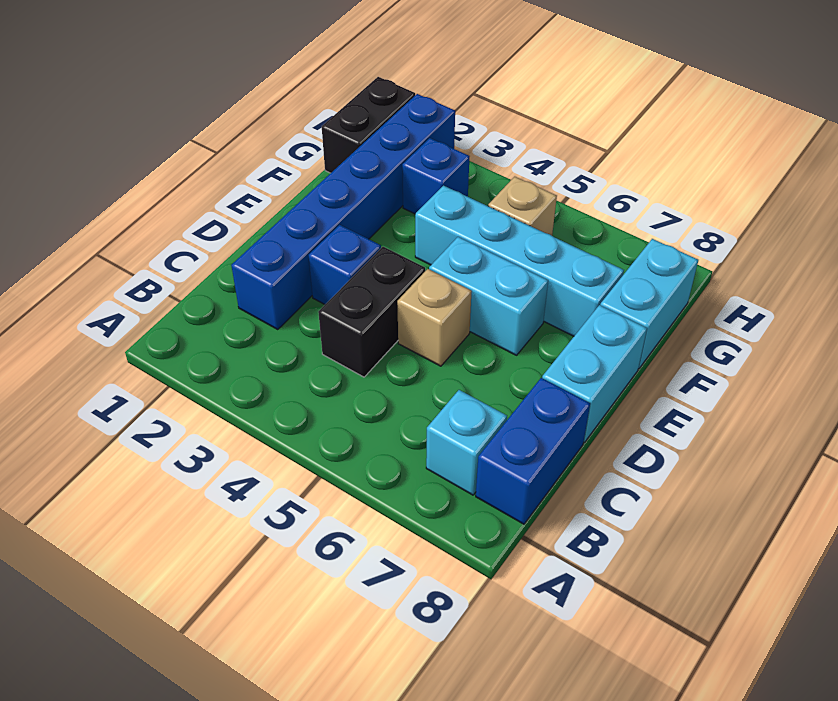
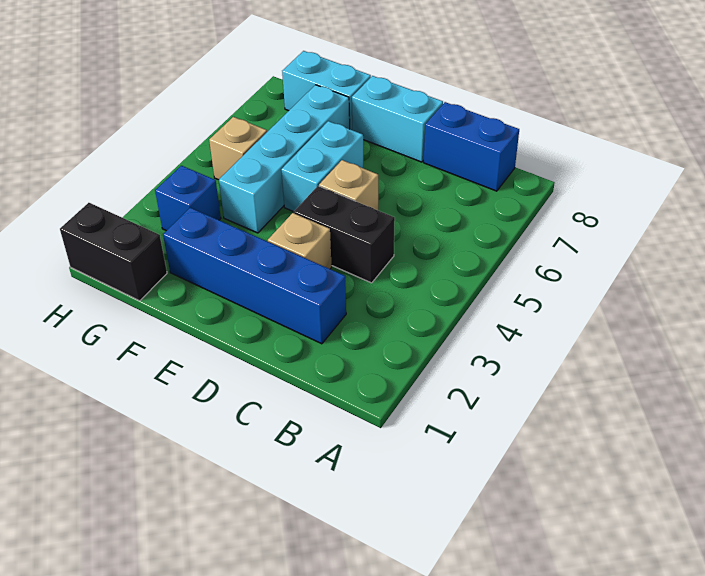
cyan 1x1 brick [426,390,507,495] -> none
blue 1x6 brick [231,94,455,330] -> blue 1x4 brick [163,208,346,344]
blue 1x1 brick [309,225,381,304] -> tan 1x1 brick [268,213,332,269]

